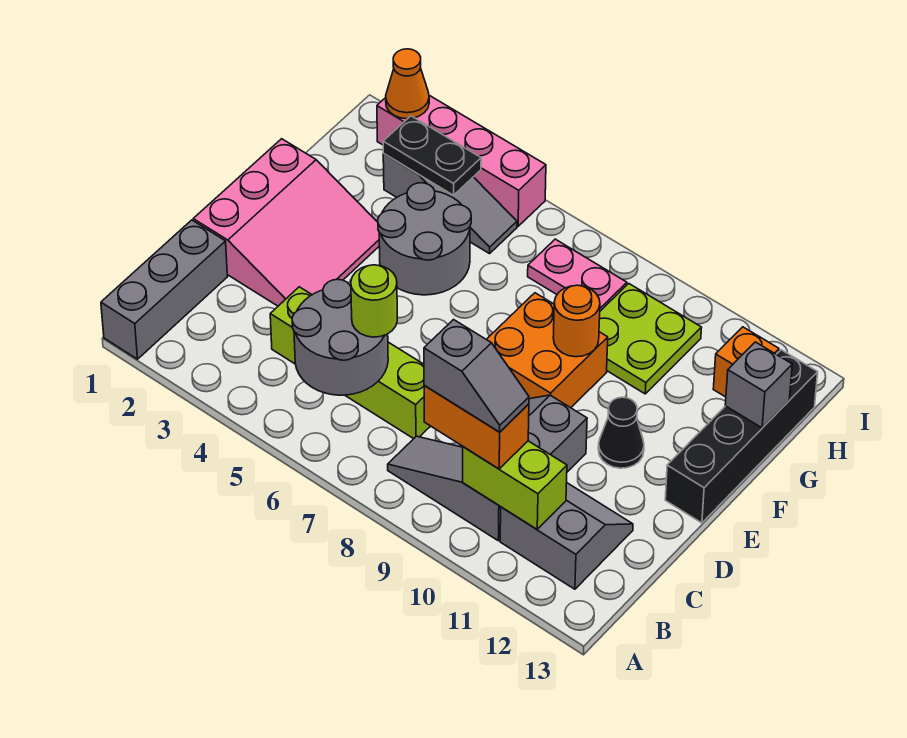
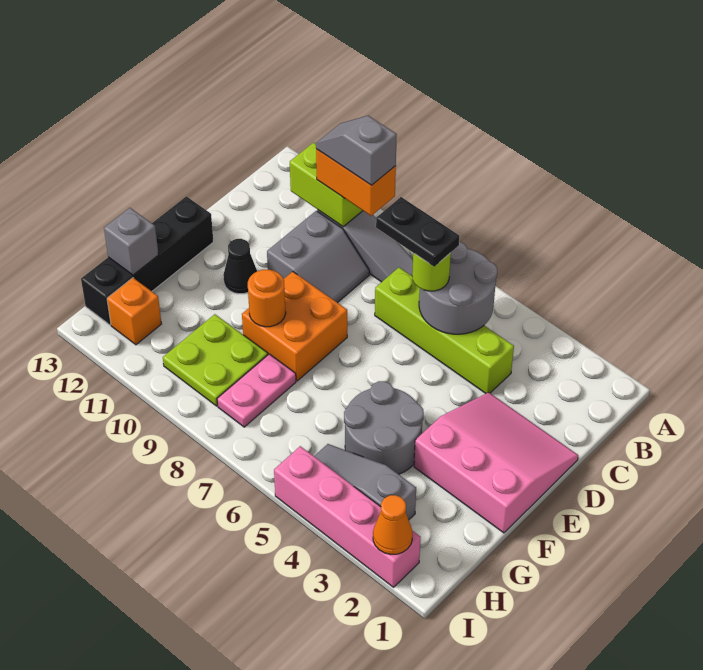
grey 1x3 brick [101,220,227,359] -> none
grey 2x2 slope [500,483,633,589] -> none
pink 3x3 slope [193,139,379,306] -> pink 3x3 slope turned to [414,392,578,533]
black 1x2 plate [383,116,481,195] -> black 1x2 plate moved to [376,197,459,267]
pink 1x2 plate [528,239,627,311] -> pink 1x2 plate turned to [217,354,296,427]

